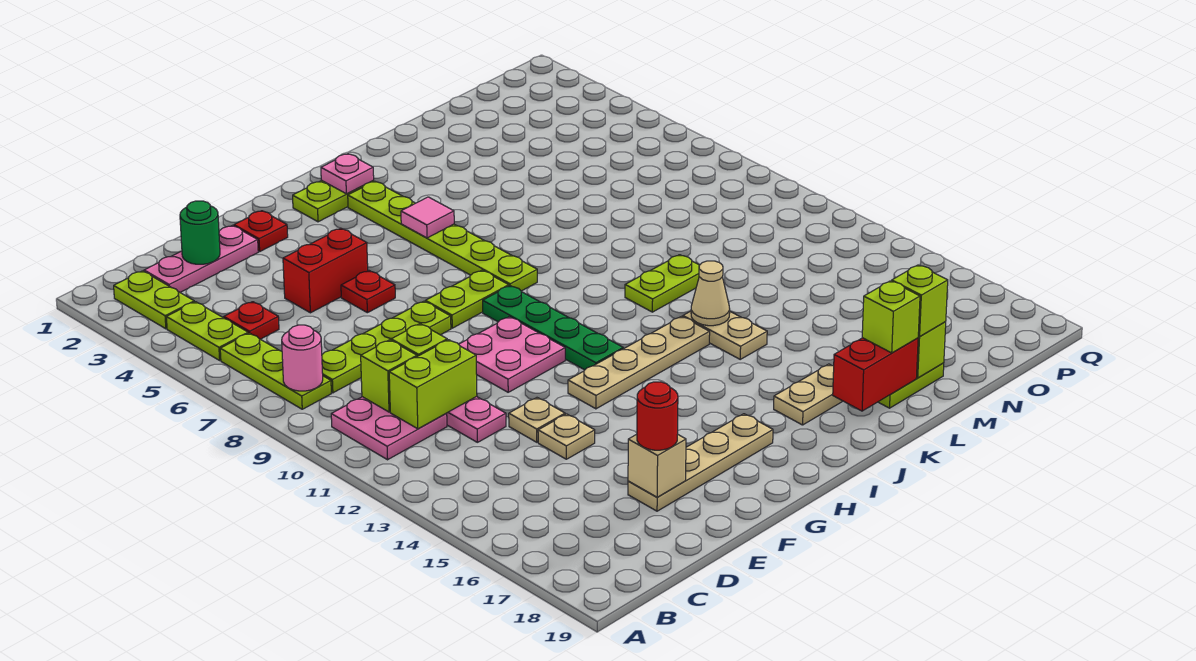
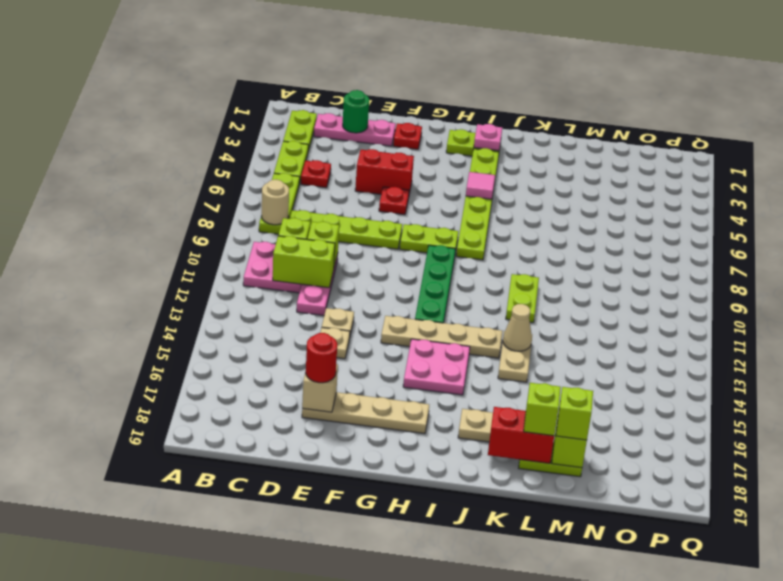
pink 1x1 round brick [282,325,323,391] -> tan 1x1 round brick [262,179,289,225]
pink 2x2 plate [459,317,565,392] -> pink 2x2 plate moved to [403,339,470,395]
lime 1x2 plate [625,255,699,312] -> lime 1x2 plate turned to [506,274,539,323]

